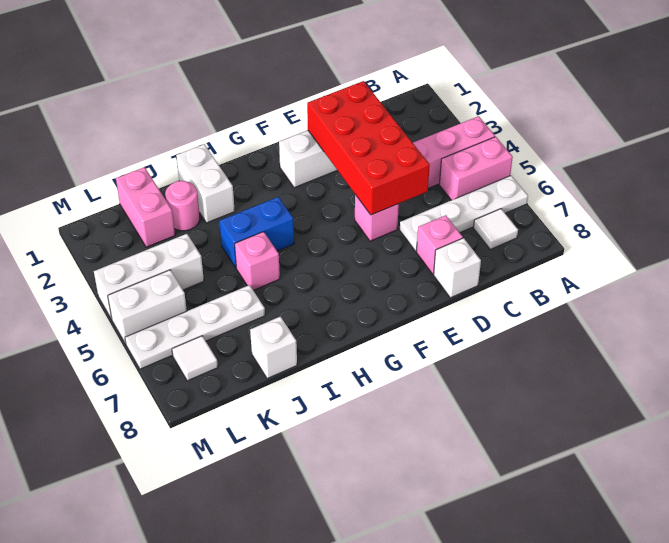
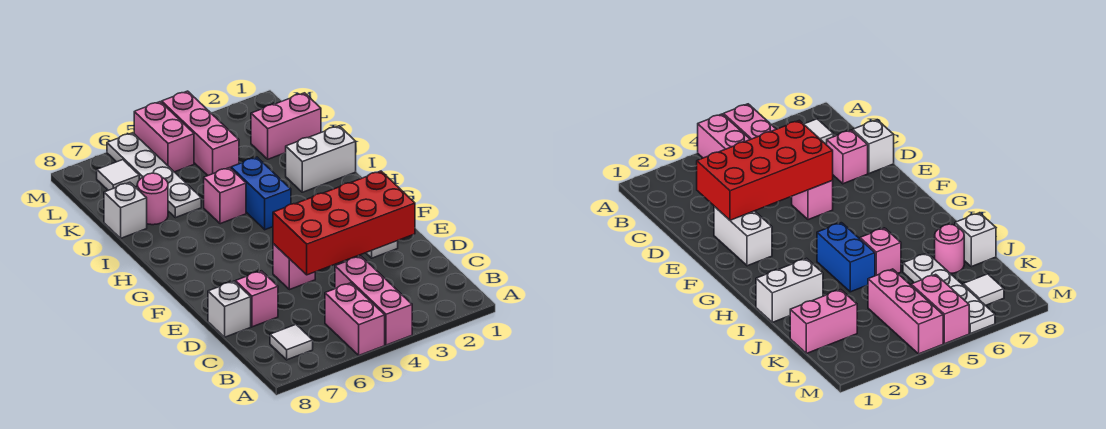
white 1x4 plate [400,175,528,251] -> none
pink 1x1 round brick [165,181,200,231] -> pink 1x1 round brick moved to [137,173,168,225]
white 1x3 brick [94,234,204,319] -> pink 1x3 brick [162,91,239,175]
white 1x2 brick [108,270,187,344] -> pink 1x2 brick [134,102,194,172]

